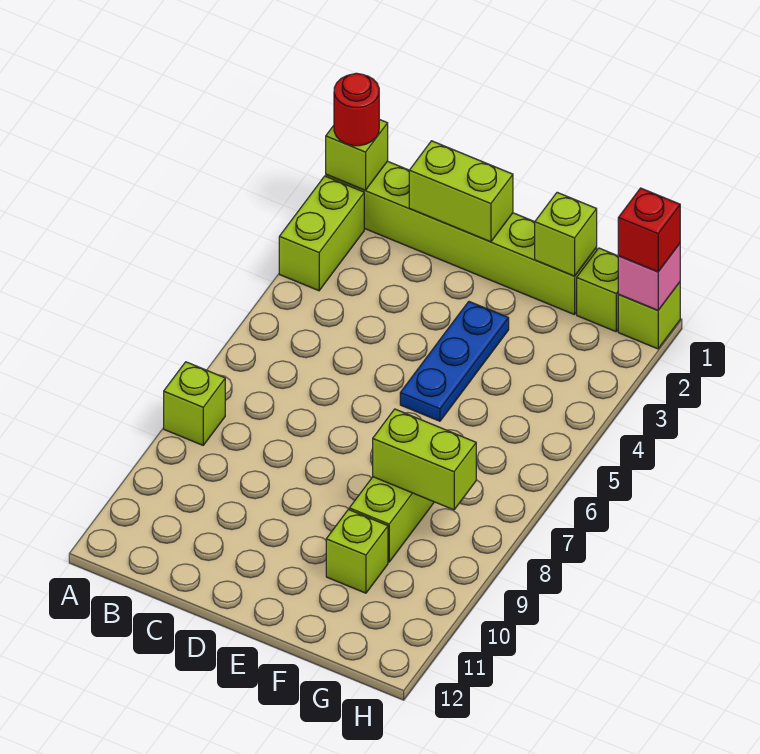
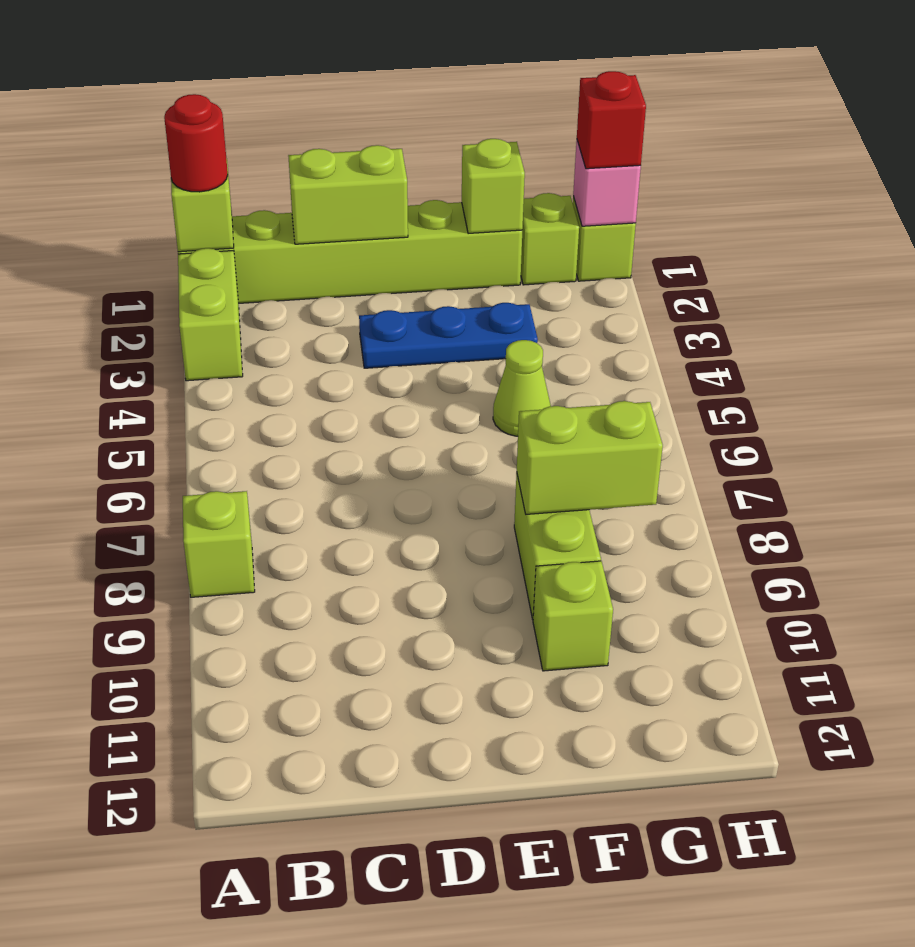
blue 1x3 plate [400,302,509,421] -> blue 1x3 plate turned to [359,303,538,368]
none -> lime 1x1 cone [493,340,551,436]

